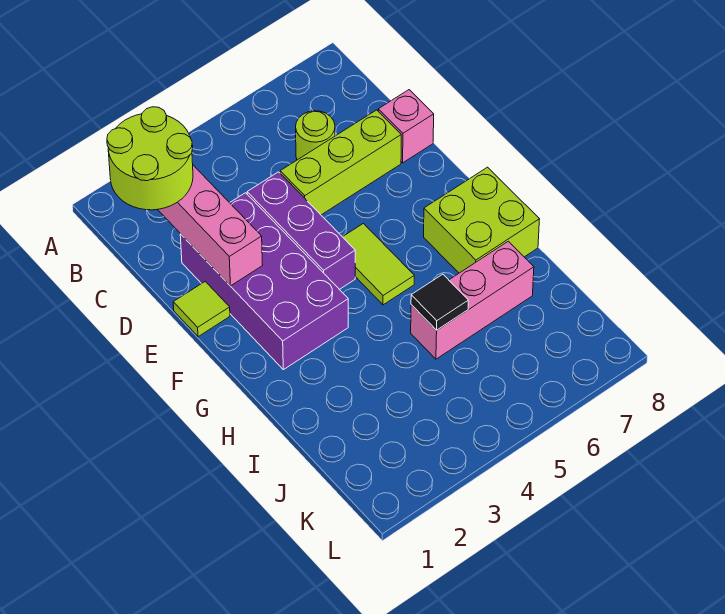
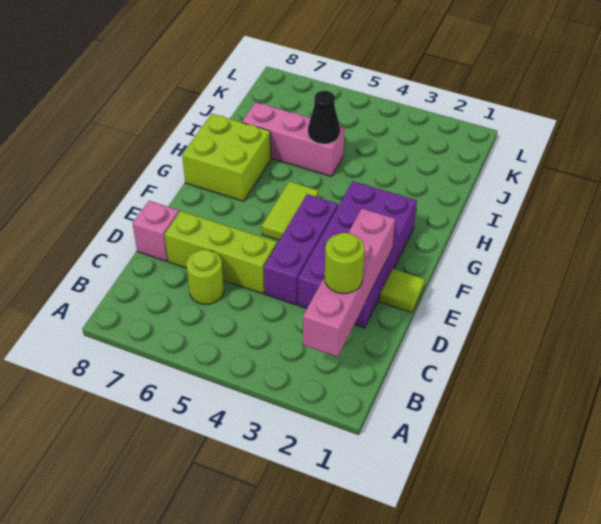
lime 2x2 round brick [107,107,193,210] -> lime 1x1 round brick [325,233,365,294]
black 1x1 tile [411,274,468,330] -> black 1x1 cone [308,91,340,144]

